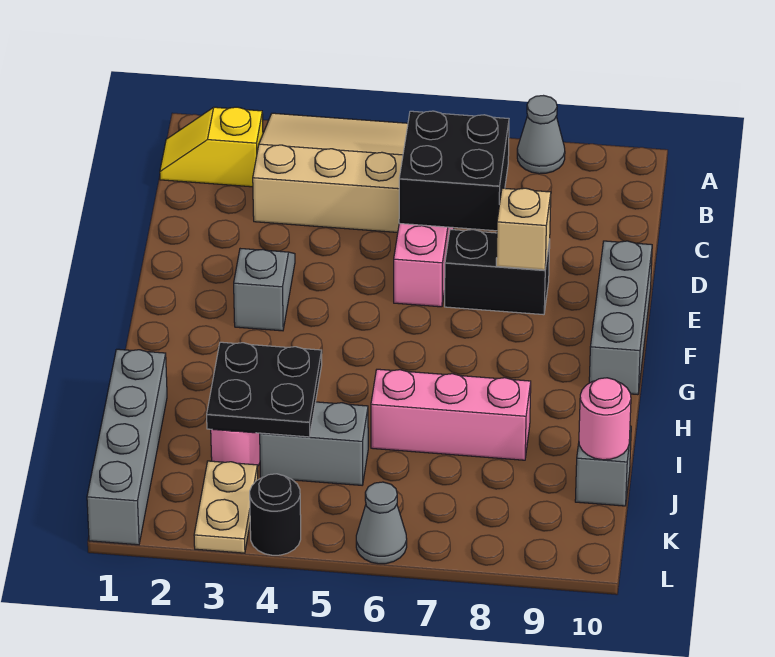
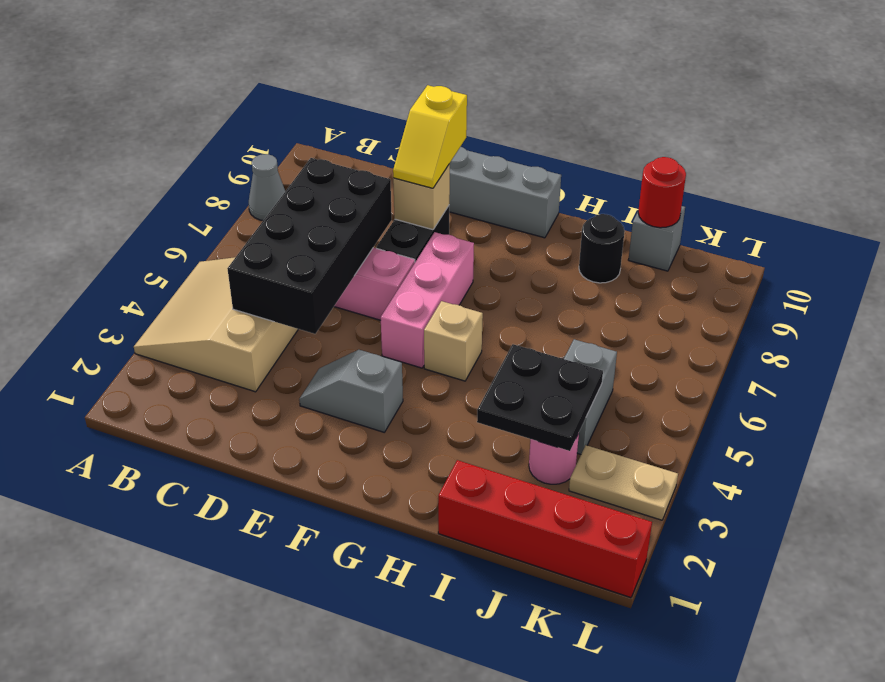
yellow 1x2 slope [160,107,263,187] -> yellow 1x2 slope moved to [393,85,467,188]
black 2x2 brick [399,111,509,231] -> black 2x4 brick [227,158,392,334]
none -> tan 1x1 brick [424,301,483,381]
grey 1x4 brick [87,349,167,545] -> red 1x4 brick [438,460,652,598]
pink 1x3 brick [371,369,531,460] -> pink 1x3 brick moved to [381,232,474,368]
pink 1x1 round brick [579,378,631,460] -> red 1x1 round brick [638,157,686,228]
black 1x1 round brick [250,474,301,555] -> black 1x1 round brick moved to [579,214,625,283]
grey 1x1 cone [356,482,407,564] -> none

